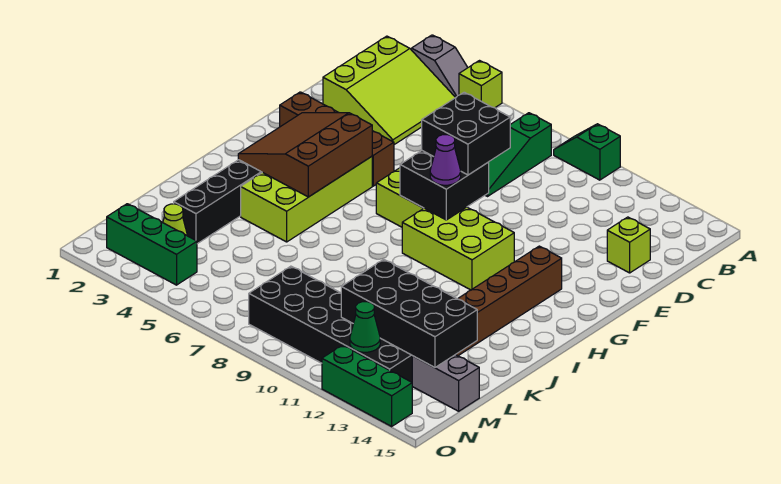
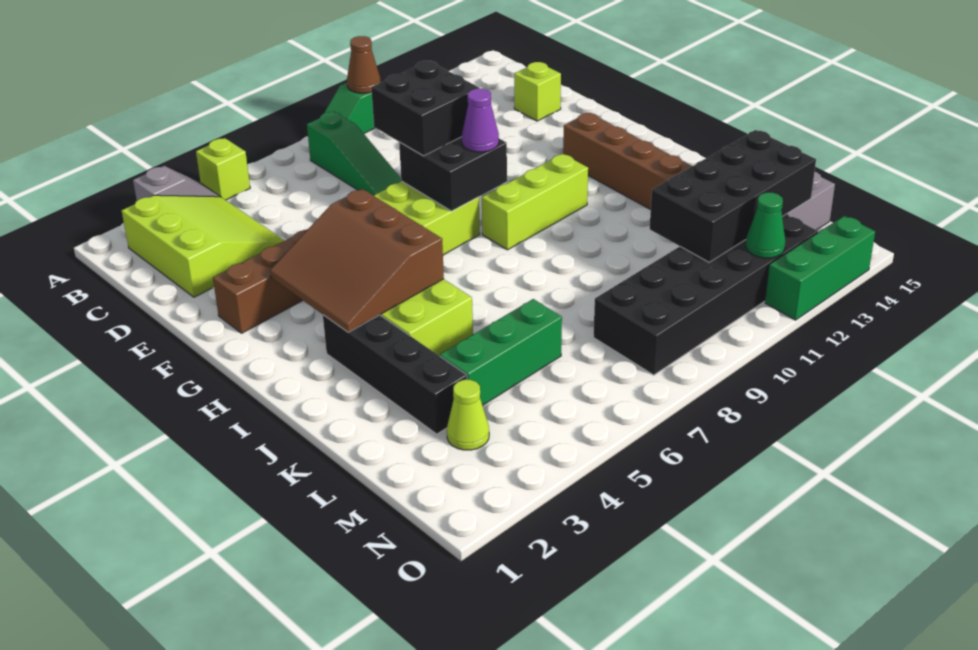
none -> brown 1x1 cone [347,36,381,93]
lime 2x3 brick [402,207,514,290] -> lime 1x3 brick [482,154,588,250]
green 1x3 brick [107,204,197,285] -> green 1x3 brick moved to [440,299,562,405]

